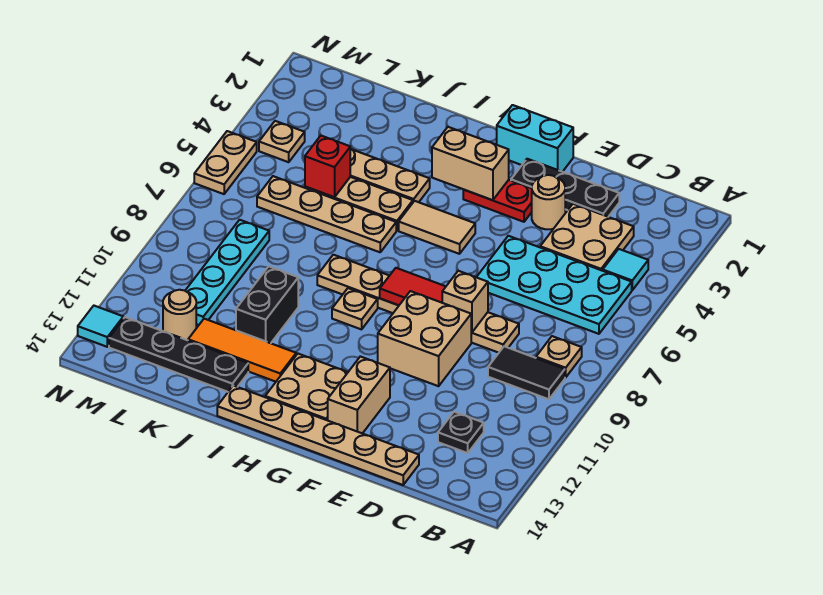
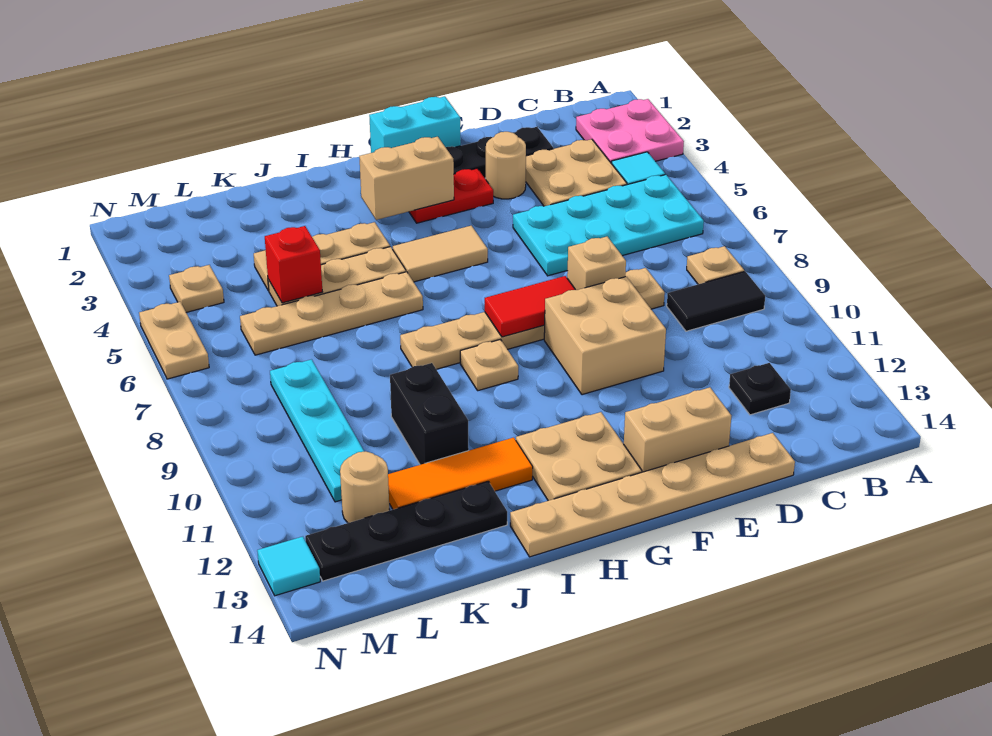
none -> pink 2x2 plate [576,99,684,163]
tan 1x2 brick [328,356,390,433] -> tan 1x2 brick turned to [624,387,731,472]

